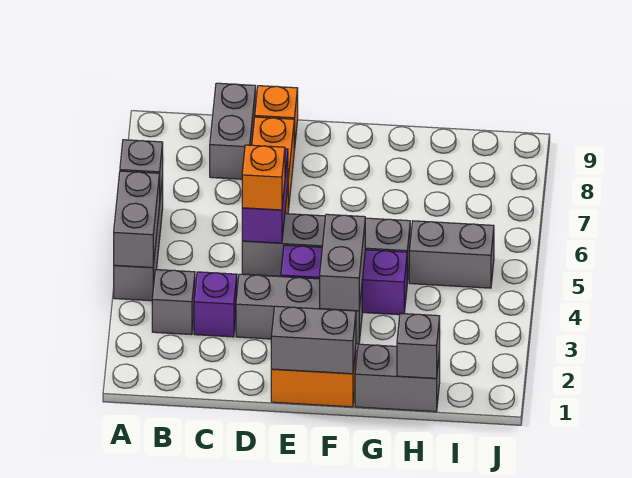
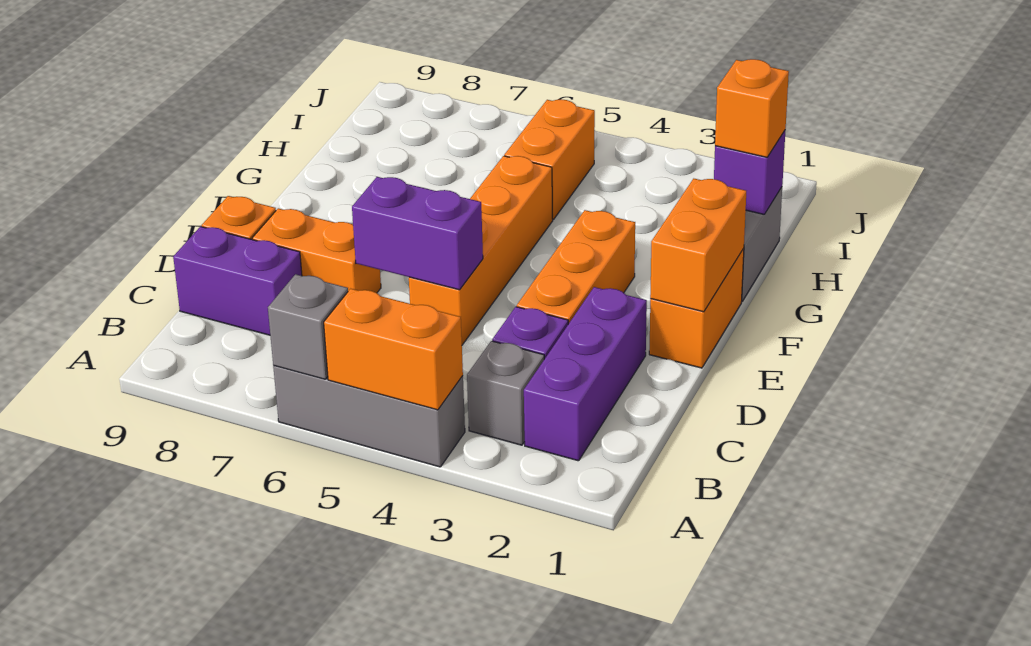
grey 1x2 brick [114,171,160,268] -> orange 1x2 brick [324,289,463,410]
grey 1x2 brick [210,83,256,179] -> purple 1x2 brick [173,227,302,335]
grey 1x3 brick [236,274,362,344] -> orange 1x3 brick [517,210,635,324]
grey 1x4 brick [242,214,410,283] -> orange 1x4 brick [409,156,553,345]
orange 1x1 brick [242,145,285,210] -> orange 1x1 brick moved to [715,59,789,157]
grey 1x2 brick [271,306,356,374] -> orange 1x2 brick [650,179,746,312]
purple 1x3 brick [281,245,407,315] -> purple 1x3 brick moved to [524,287,647,461]
grey 1x2 brick [320,214,365,311] -> none
grey 1x1 brick [397,313,440,378] -> purple 1x1 brick [714,131,785,214]
grey 1x2 brick [409,221,494,288] -> orange 1x2 brick [504,99,595,220]

